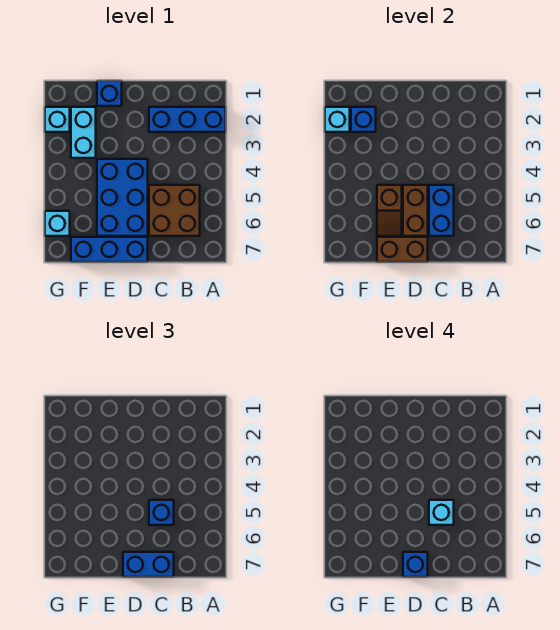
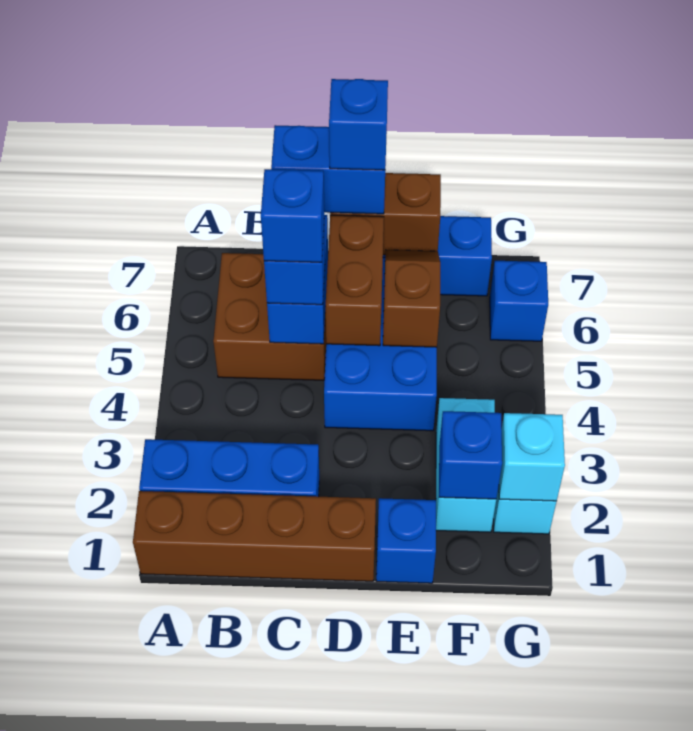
none -> brown 1x4 brick [133,491,376,581]
cyan 1x1 brick [429,500,454,525] -> blue 1x1 brick [261,169,324,262]
cyan 1x1 brick [45,211,70,236] -> blue 1x1 brick [490,261,548,341]

